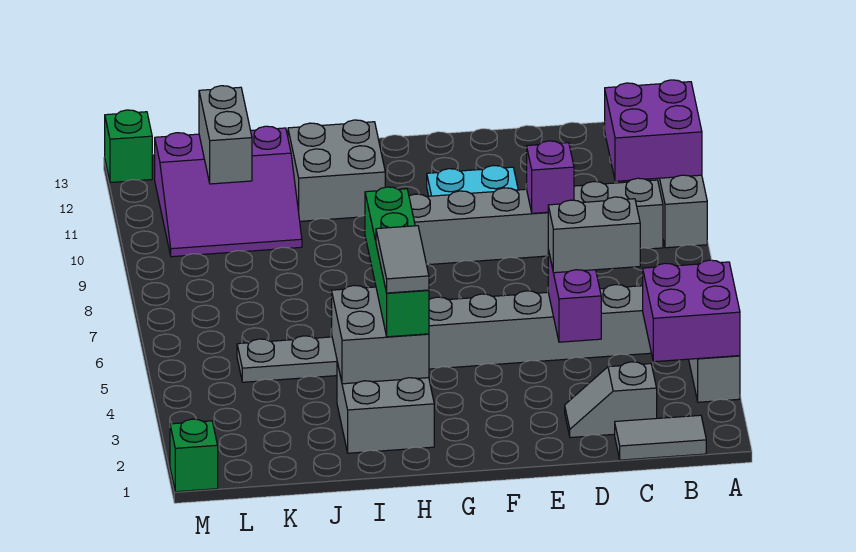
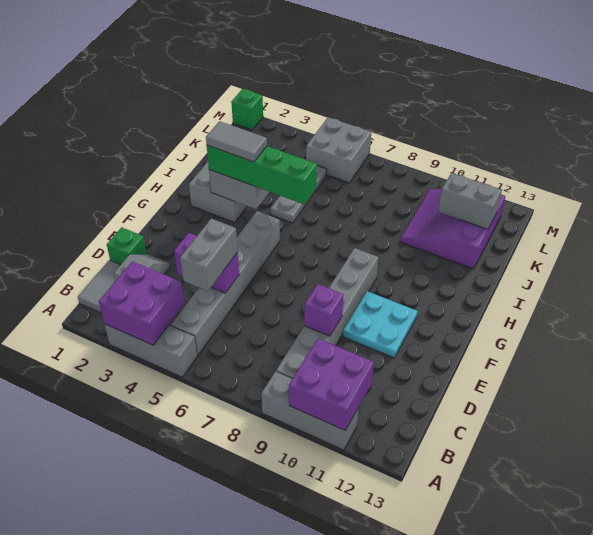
grey 2x2 brick [288,120,385,221] -> grey 2x2 brick moved to [306,117,371,183]
green 1x1 brick [105,110,152,183] -> green 1x1 brick moved to [107,227,147,265]

